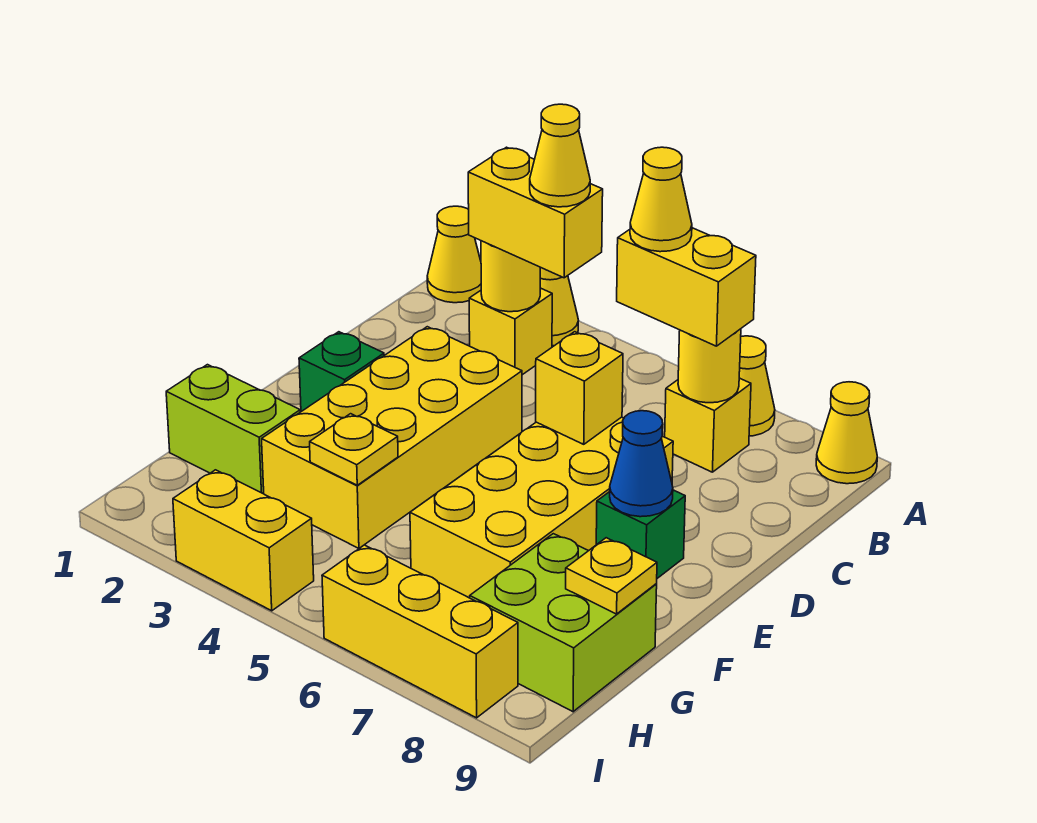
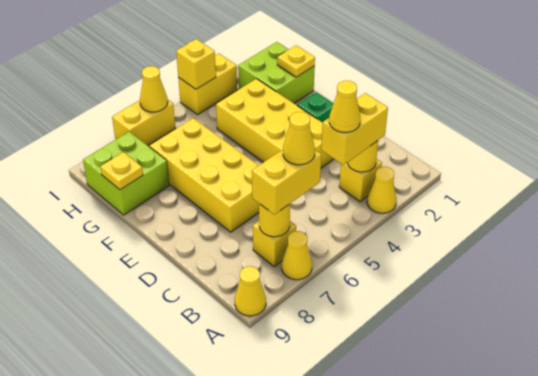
yellow 1x1 cone [427,206,481,303] -> yellow 1x1 cone moved to [140,66,168,112]
yellow 1x1 brick [536,332,623,444] -> yellow 1x1 brick moved to [176,39,216,89]
green 1x1 brick [596,490,685,578] -> none
blue 1x1 cone [610,411,673,517] -> none
lime 1x2 brick [166,365,300,494] -> lime 2x2 brick [238,42,315,103]
yellow 1x1 plate [310,414,398,485] -> yellow 1x1 plate moved to [277,45,315,77]
yellow 1x3 brick [322,545,518,718] -> yellow 1x2 brick [112,99,176,146]

